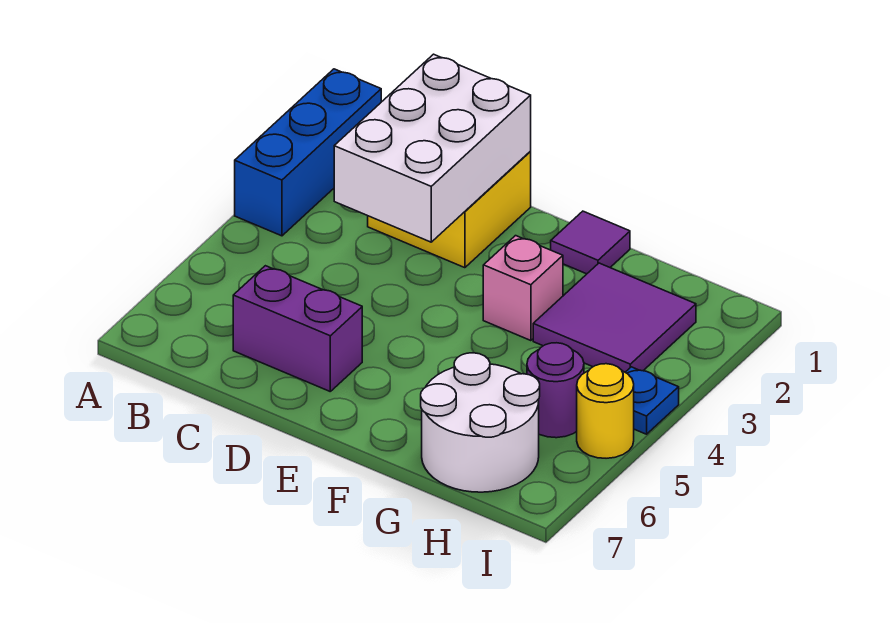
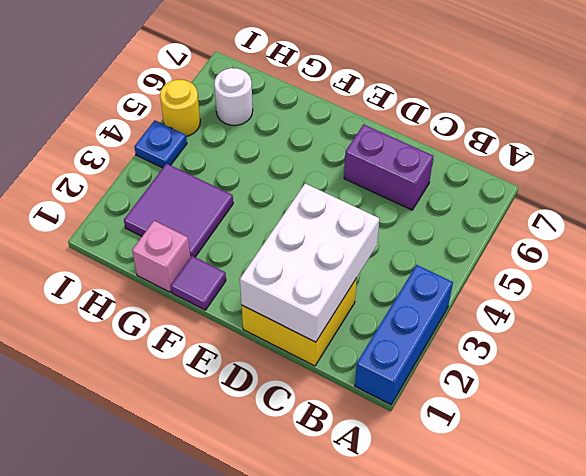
pink 1x1 brick [483,236,563,341] -> pink 1x1 brick moved to [132,221,190,292]
white 2x2 round brick [421,353,540,492] -> white 1x1 round brick [214,68,253,125]
purple 1x1 round brick [527,343,584,438] -> none

